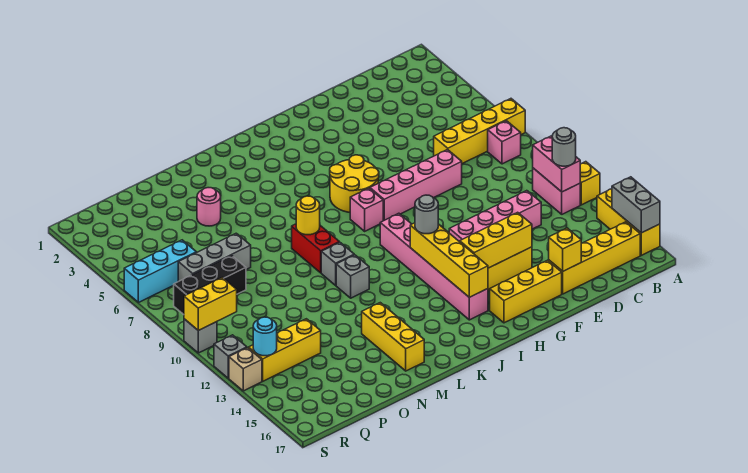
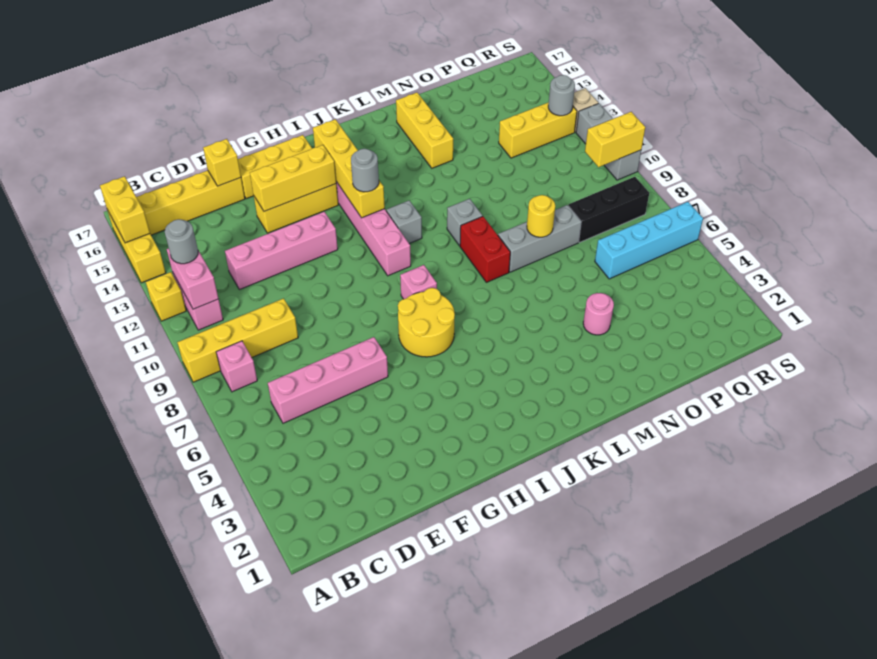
yellow 1x4 brick [434,99,525,164] -> yellow 1x4 brick moved to [177,298,298,382]
grey 1x2 brick [612,177,660,233] -> yellow 1x2 brick [100,176,150,243]
pink 1x4 brick [370,149,462,221] -> pink 1x4 brick moved to [268,337,388,423]
yellow 1x1 round brick [296,196,320,235] -> yellow 1x1 round brick moved to [527,195,555,237]
grey 1x1 brick [336,255,369,298] -> grey 1x1 brick moved to [387,200,422,244]
grey 1x3 brick [178,233,251,281] -> grey 1x3 brick moved to [498,205,581,272]
cyan 1x3 brick [124,240,196,302] -> cyan 1x4 brick [595,202,703,279]
cyan 1x1 round brick [253,317,277,356] -> grey 1x1 round brick [548,75,575,116]

